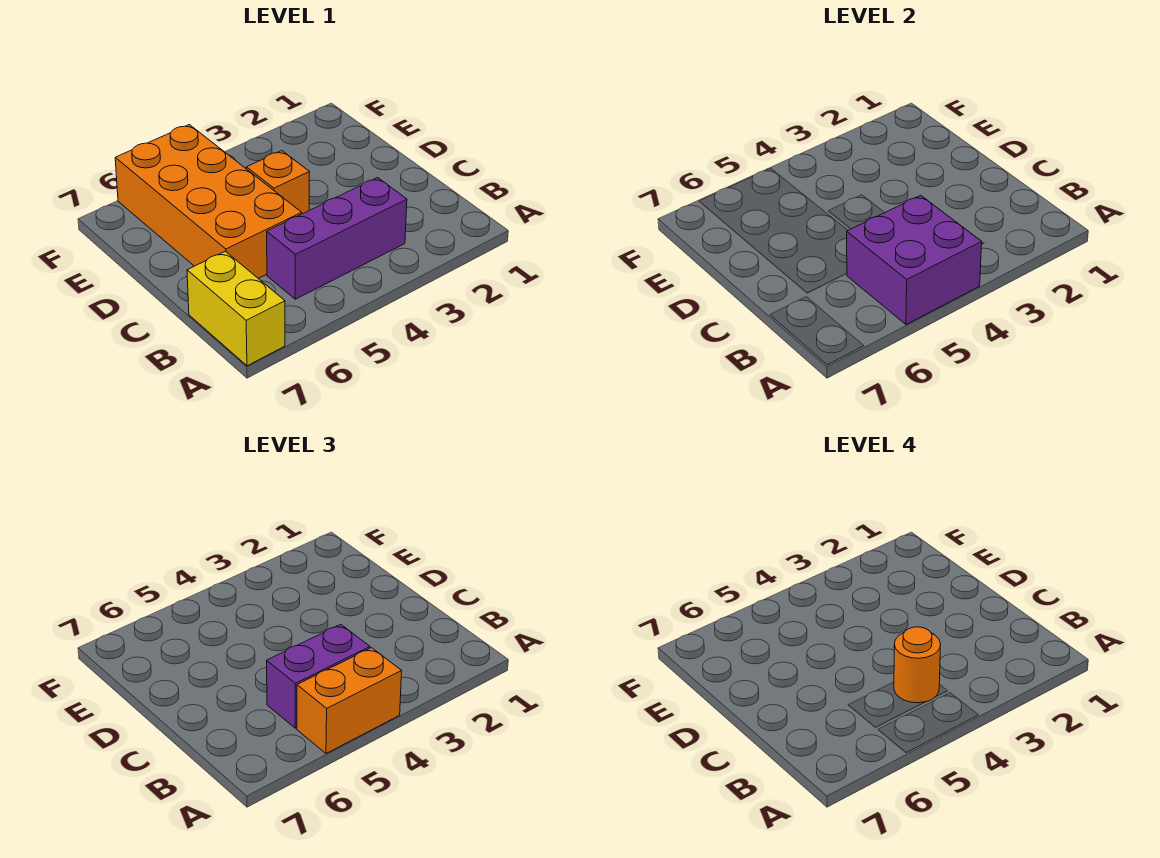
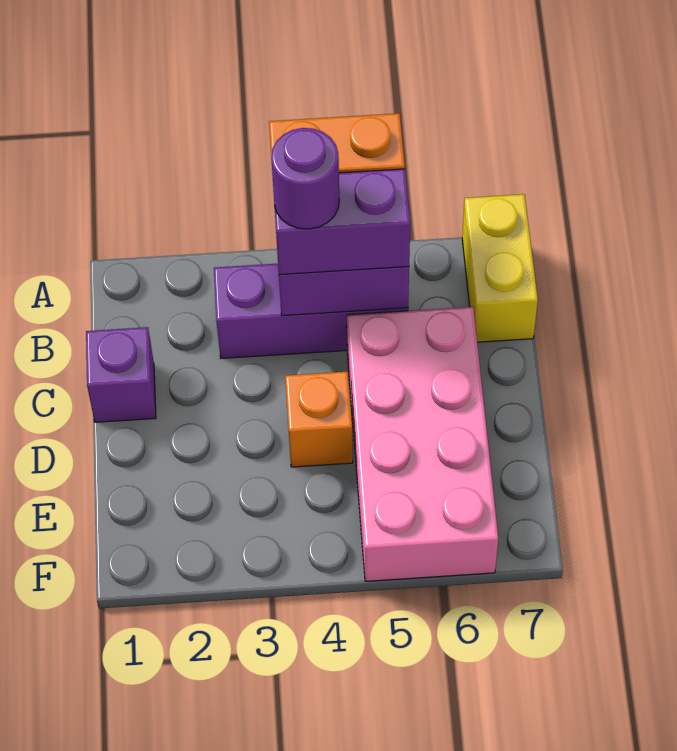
orange 1x1 round brick [894,627,941,703] -> purple 1x1 round brick [271,128,339,229]
none -> purple 1x1 brick [86,327,156,422]
orange 2x4 brick [115,125,302,278] -> pink 2x4 brick [347,307,498,581]

